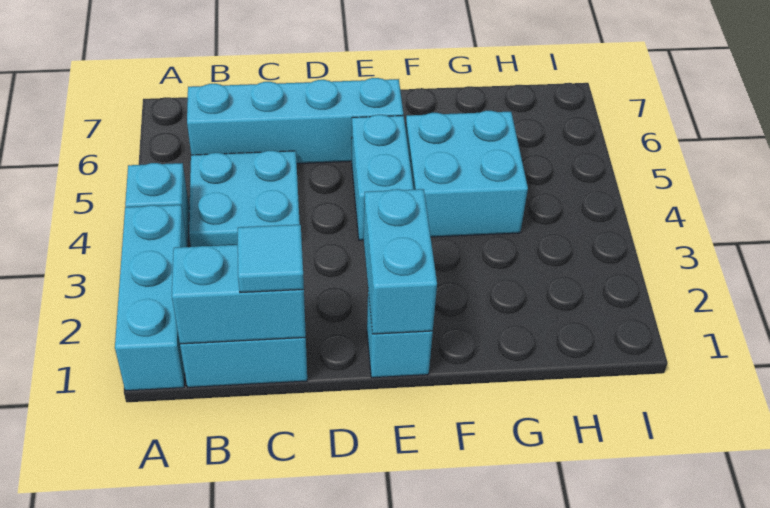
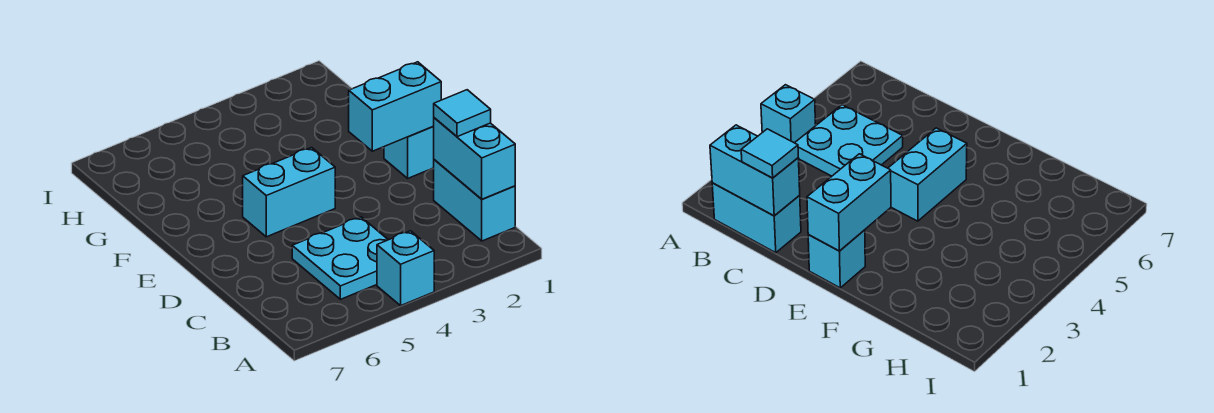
cyan 1x3 brick [115,205,188,391] -> none
cyan 1x4 brick [187,78,403,164] -> none
cyan 2x2 brick [406,111,528,237] -> none

